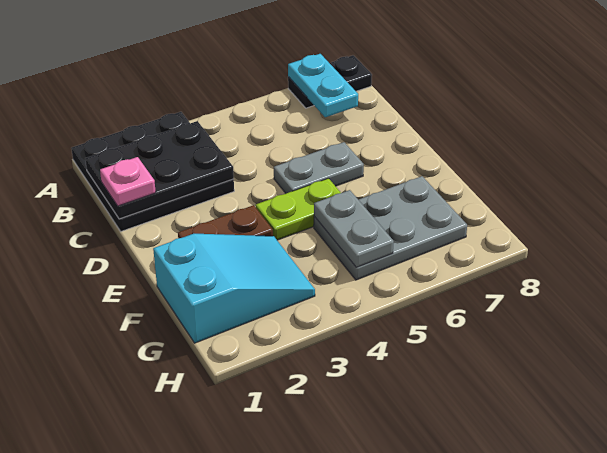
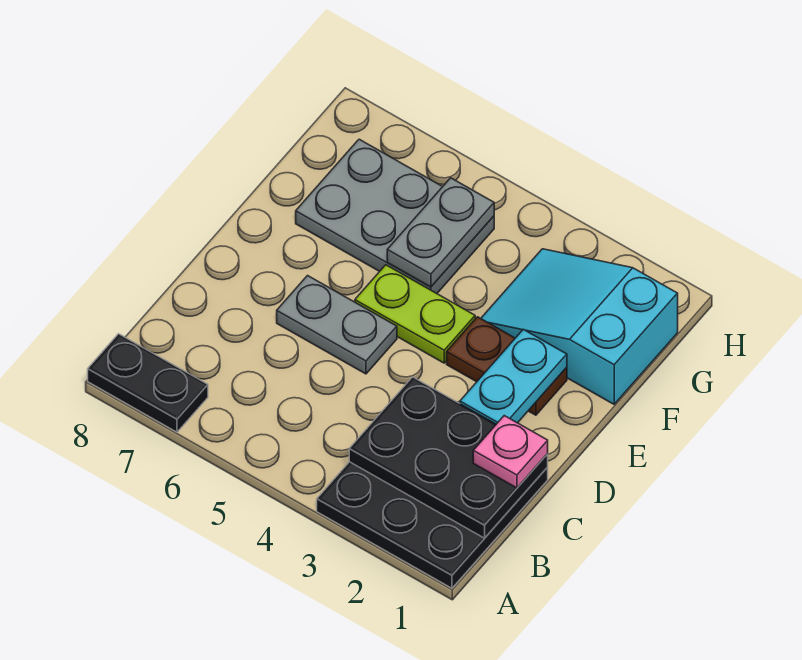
cyan 1x2 plate [288,54,358,117] -> cyan 1x2 plate moved to [460,329,567,424]

